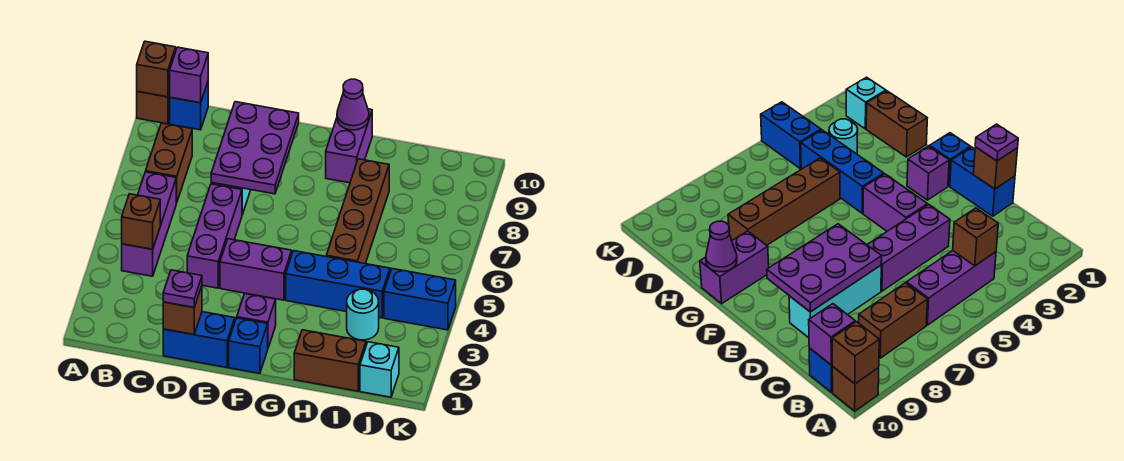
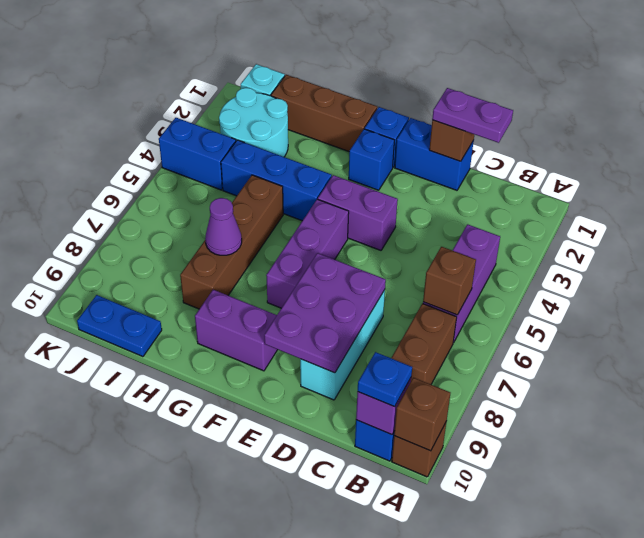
brown 1x1 brick [122,194,160,249] -> brown 1x1 brick moved to [423,247,476,315]
none -> blue 1x1 plate [358,352,412,407]
purple 1x1 plate [163,270,202,307] -> purple 1x2 plate [432,88,513,143]
purple 1x3 brick [187,184,242,288] -> purple 1x3 brick moved to [266,199,349,308]
purple 1x1 brick [237,294,276,348] -> blue 1x1 brick [349,129,394,190]
purple 1x2 brick [326,109,372,183] -> purple 1x2 brick turned to [195,290,278,371]
purple 1x1 cone [337,79,369,130] -> purple 1x1 cone moved to [205,198,242,255]
brown 1x2 brick [294,330,366,391] -> brown 1x3 brick [271,75,377,151]
cyan 1x1 round brick [347,289,379,340] -> cyan 2x2 round brick [219,88,288,157]
none -> blue 1x2 plate [77,295,162,357]

